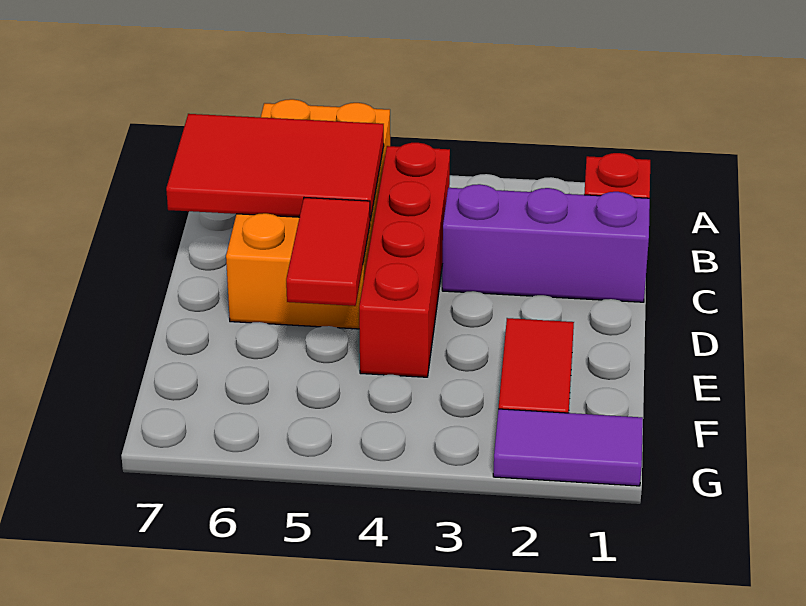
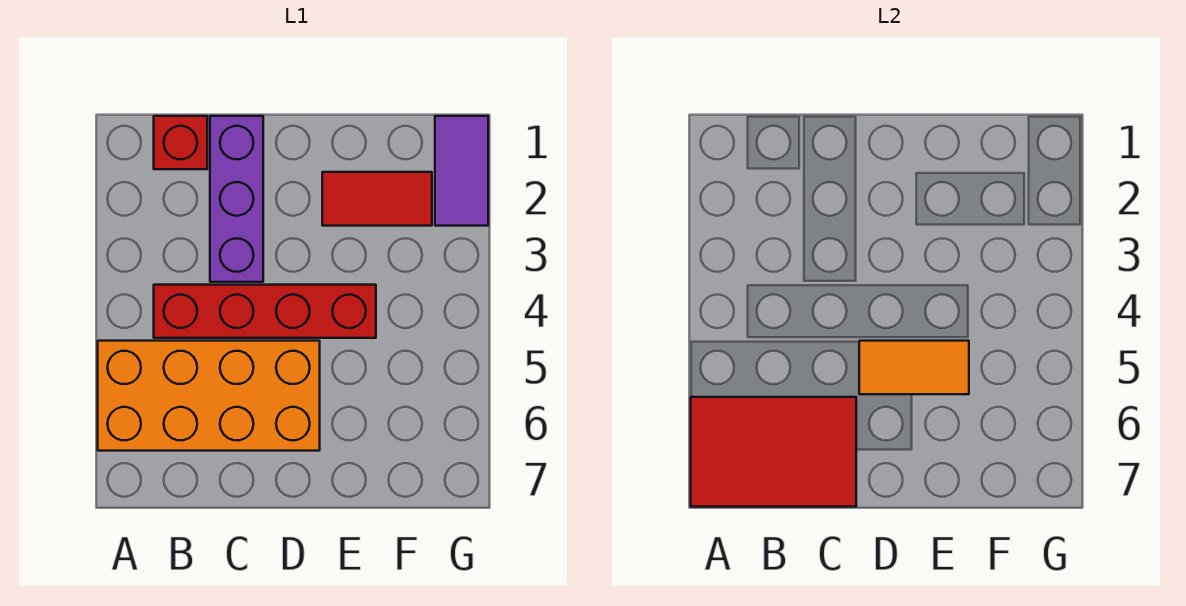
red 2x3 tile [166,114,384,221] -> red 2x3 tile turned to [691,397,856,507]
red 1x2 tile [286,198,370,306] -> orange 1x2 tile [859,341,969,394]

